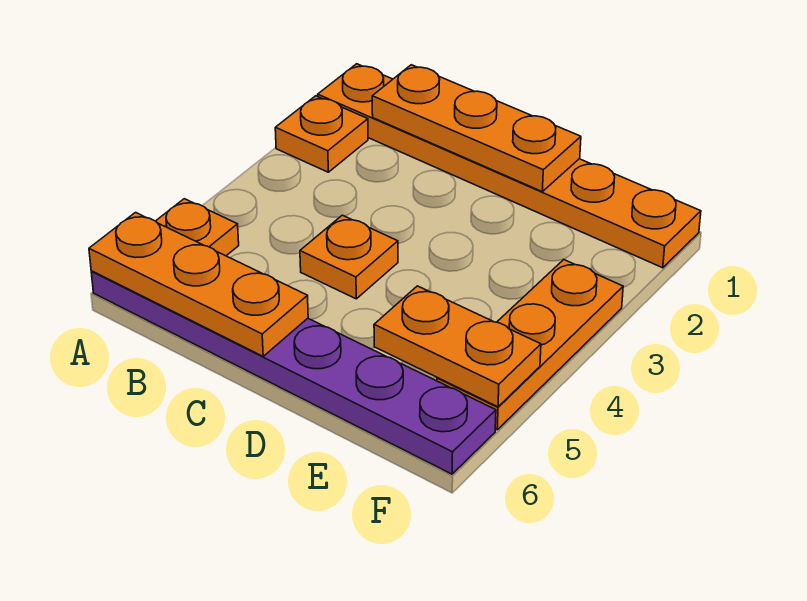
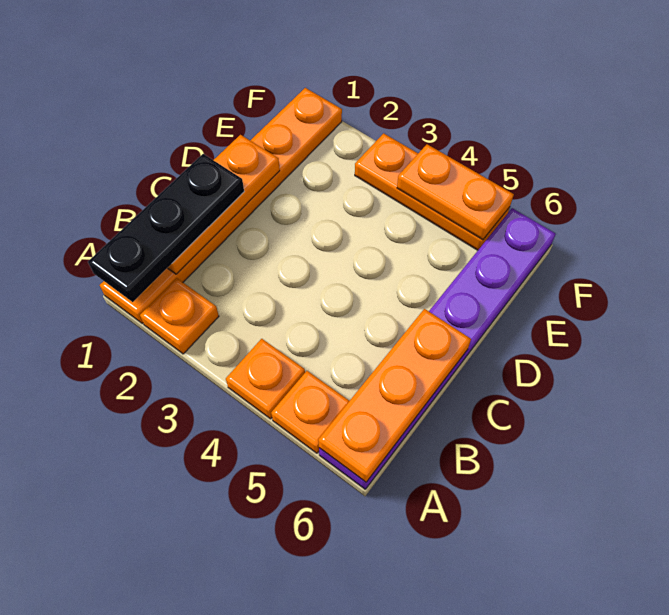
none -> black 1x3 plate [88,154,244,302]
orange 1x1 plate [300,215,398,299] -> orange 1x1 plate moved to [226,339,305,419]
orange 1x2 plate [374,286,541,407] -> orange 1x2 plate turned to [397,144,514,240]

